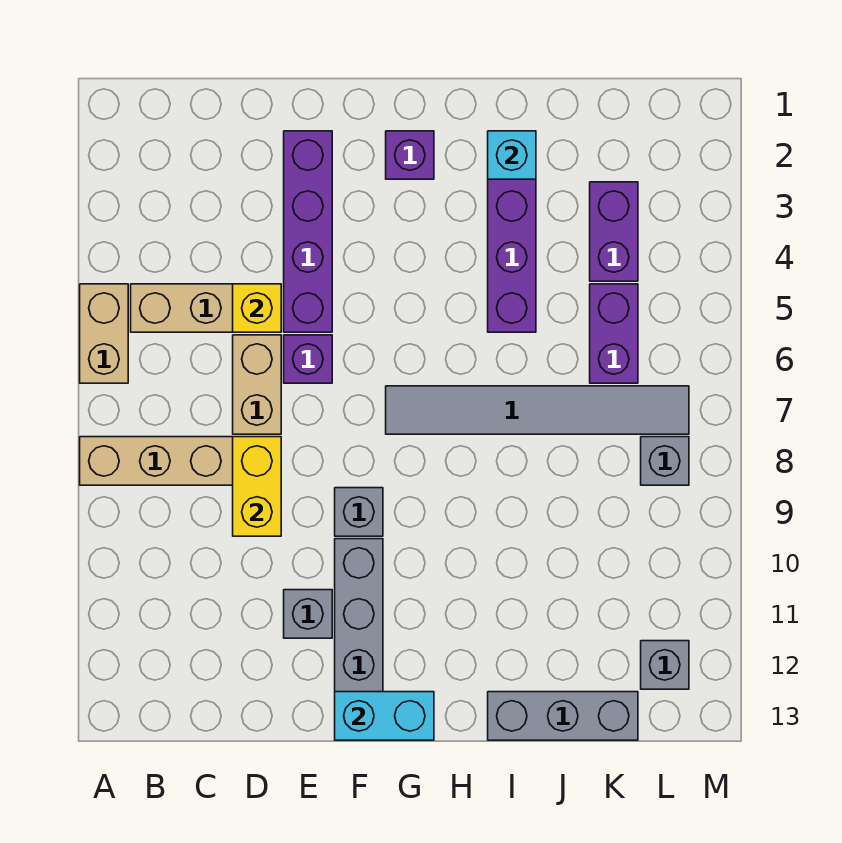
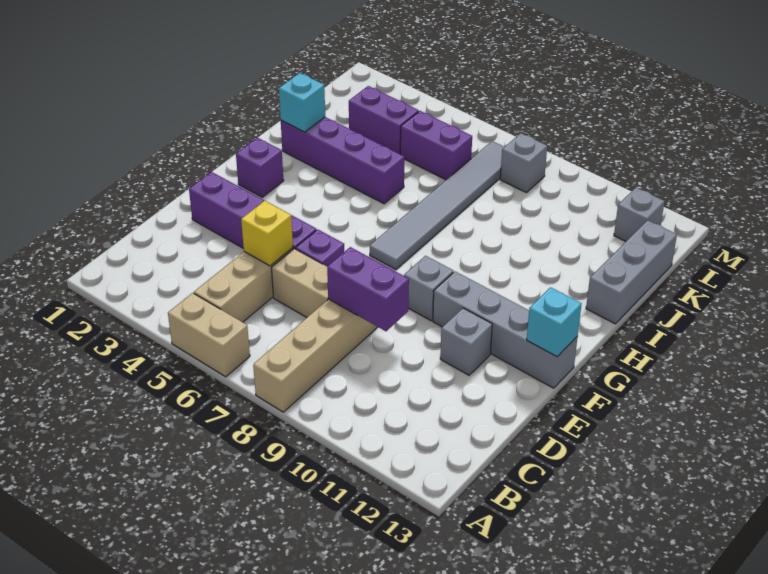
yellow 1x2 brick [233,437,281,536] -> purple 1x2 brick [327,247,409,331]
cyan 1x2 brick [335,692,434,740] -> cyan 1x1 brick [527,287,581,357]

